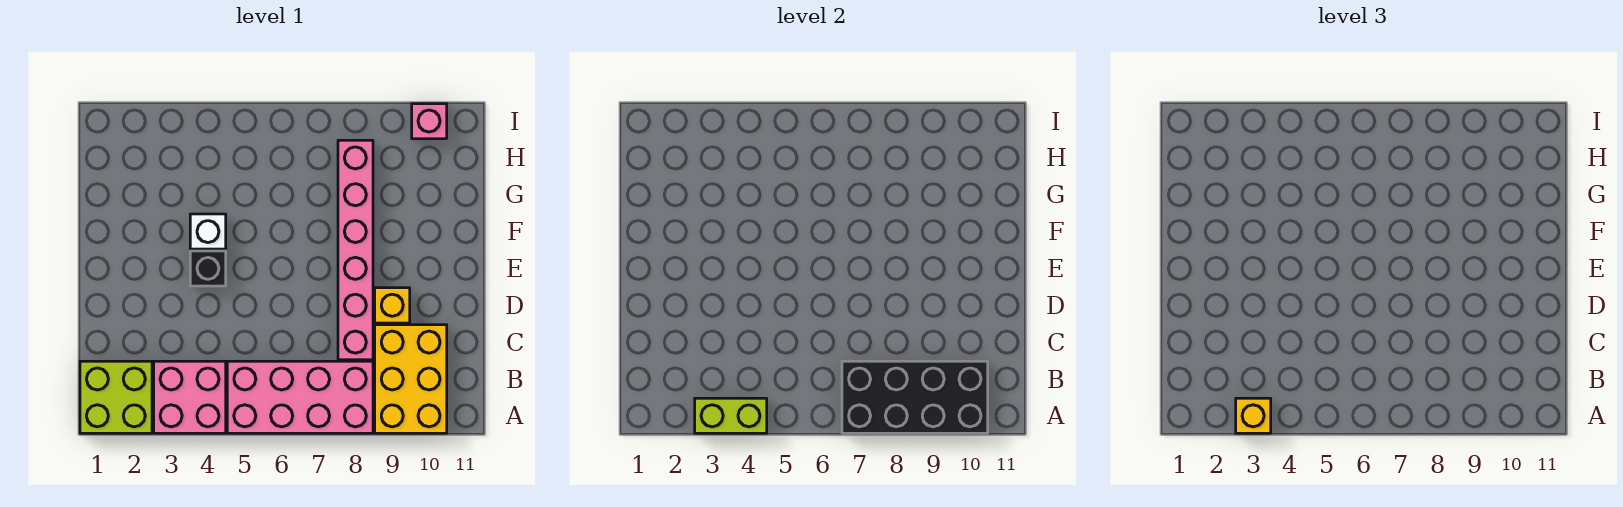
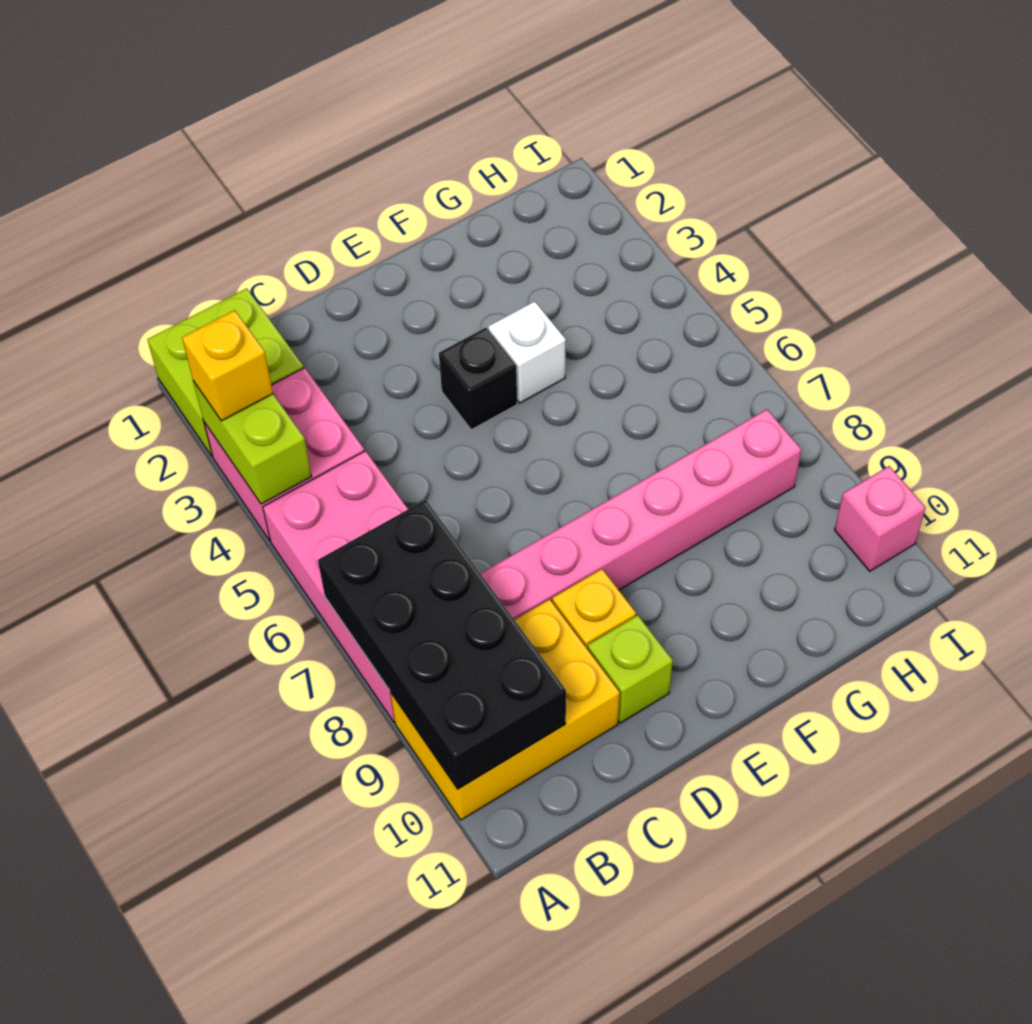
none -> lime 1x1 brick [588,615,673,723]

